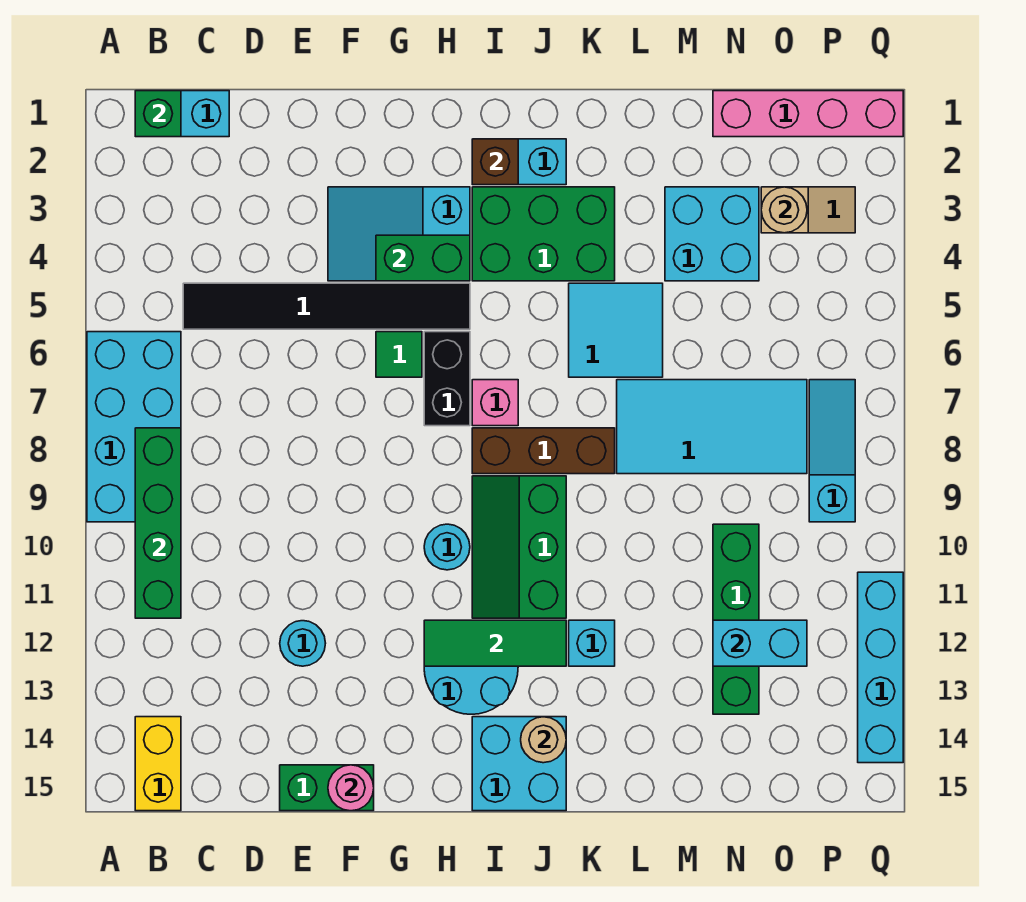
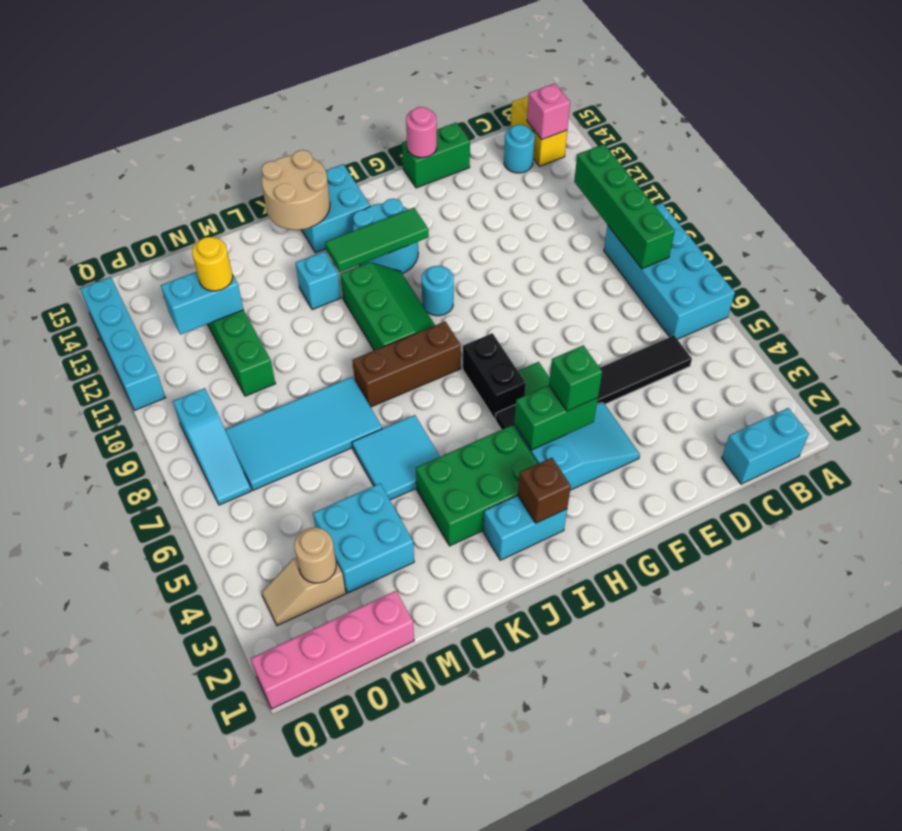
green 1x1 brick [135,91,181,137] -> green 1x1 brick moved to [549,345,602,411]
cyan 1x1 round brick [280,621,326,666] -> cyan 1x1 round brick moved to [504,124,535,173]
pink 1x1 brick [472,380,518,426] -> pink 1x1 brick moved to [527,84,570,140]
tan 1x1 round brick [521,717,566,763] -> tan 2x2 round brick [261,150,330,230]
none -> yellow 1x1 round brick [192,237,233,291]

